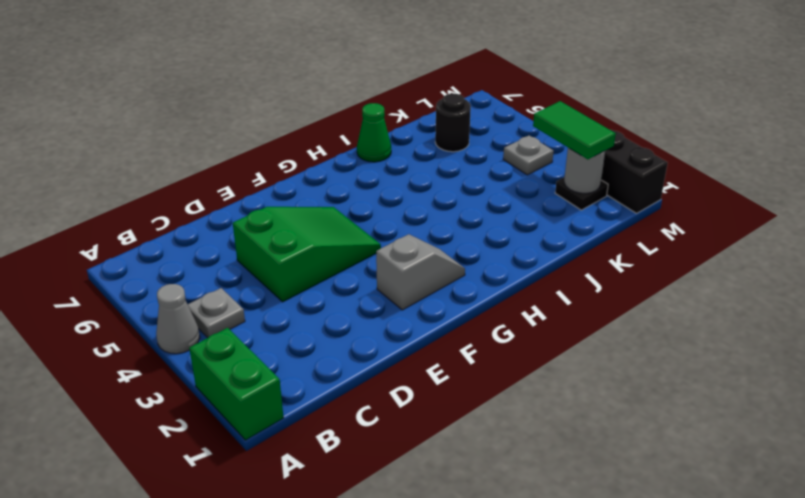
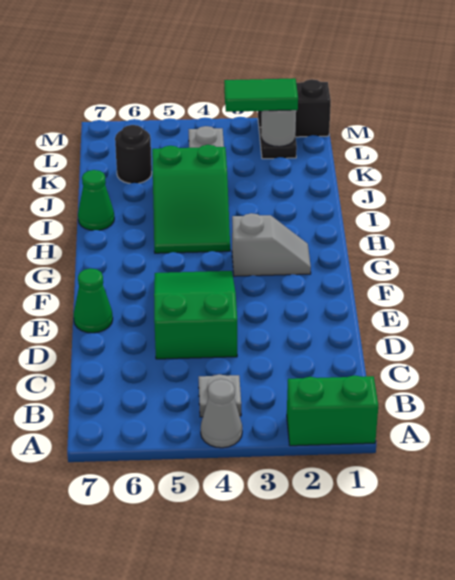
none -> green 1x1 cone [74,269,113,333]
grey 1x2 slope [376,234,465,310] -> grey 1x2 slope turned to [232,213,311,276]
none -> green 2x3 slope [152,145,230,253]

